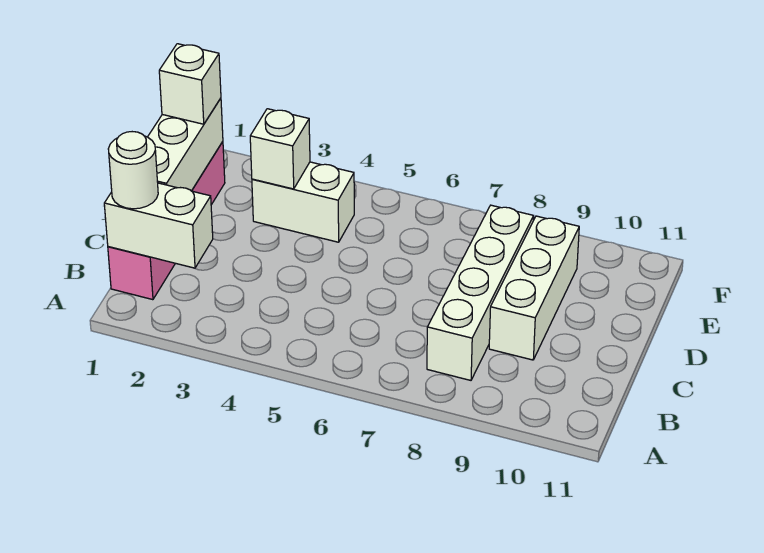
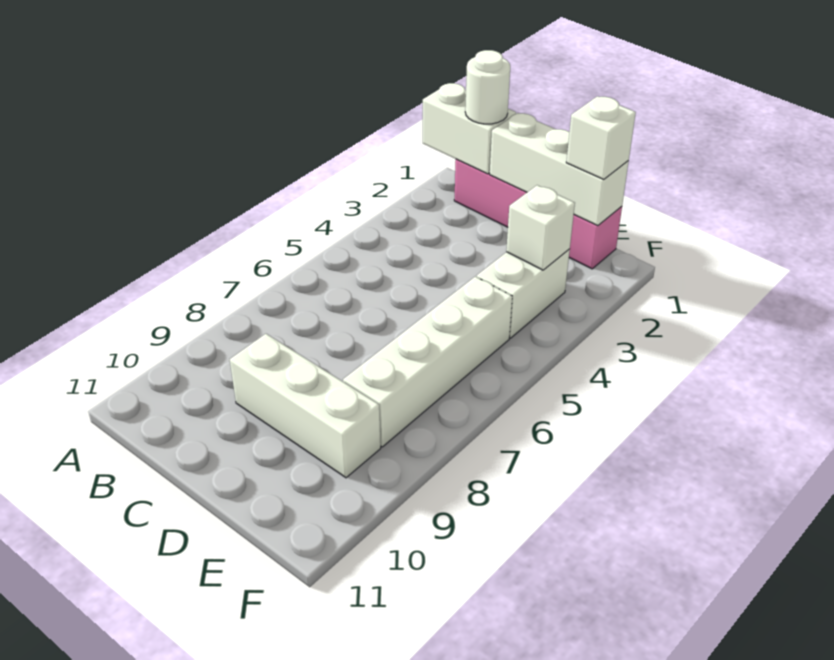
white 1x2 brick [104,183,213,268] -> white 1x2 brick turned to [423,83,516,174]
white 1x4 brick [427,205,534,380] -> white 1x4 brick turned to [343,276,512,447]

